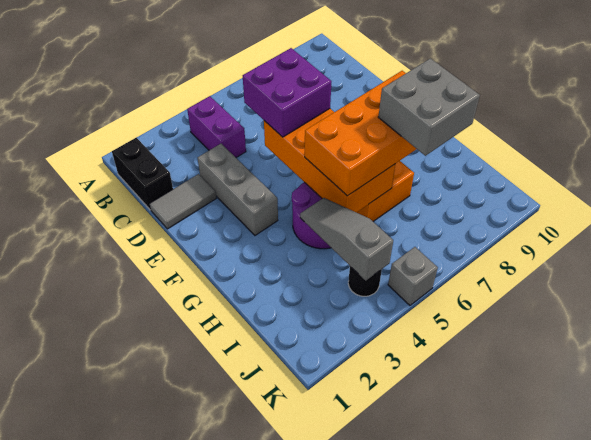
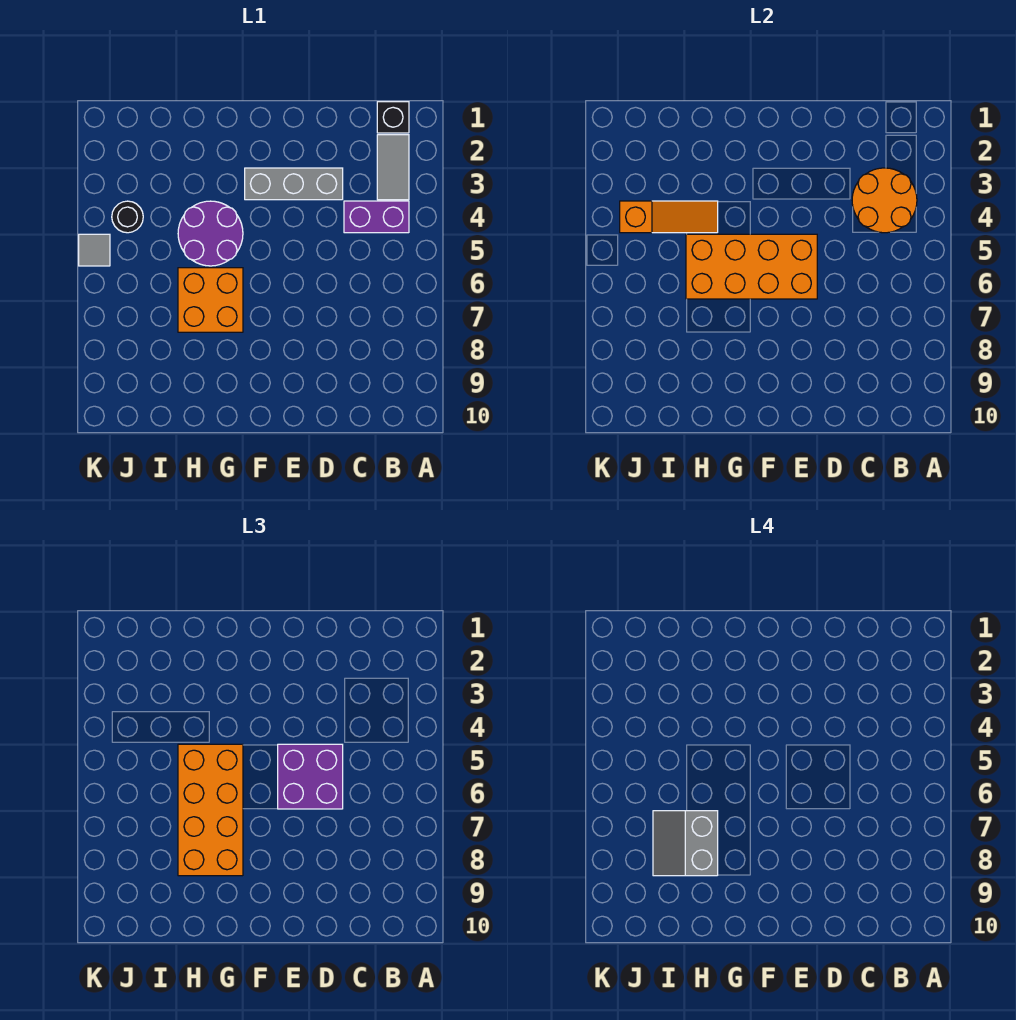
black 1x2 brick [112,138,173,210] -> black 1x1 brick [377,102,409,133]
none -> orange 2x2 round brick [852,168,917,233]
grey 1x2 tile [150,174,216,229] -> grey 1x2 tile moved to [377,135,409,200]
grey 1x3 slope [300,198,393,281] -> orange 1x3 slope [620,201,718,233]
grey 2x2 brick [378,58,480,156] -> grey 2x2 slope [653,811,718,876]
grey 1x1 brick [388,247,438,305] -> grey 1x1 tile [79,234,110,266]

